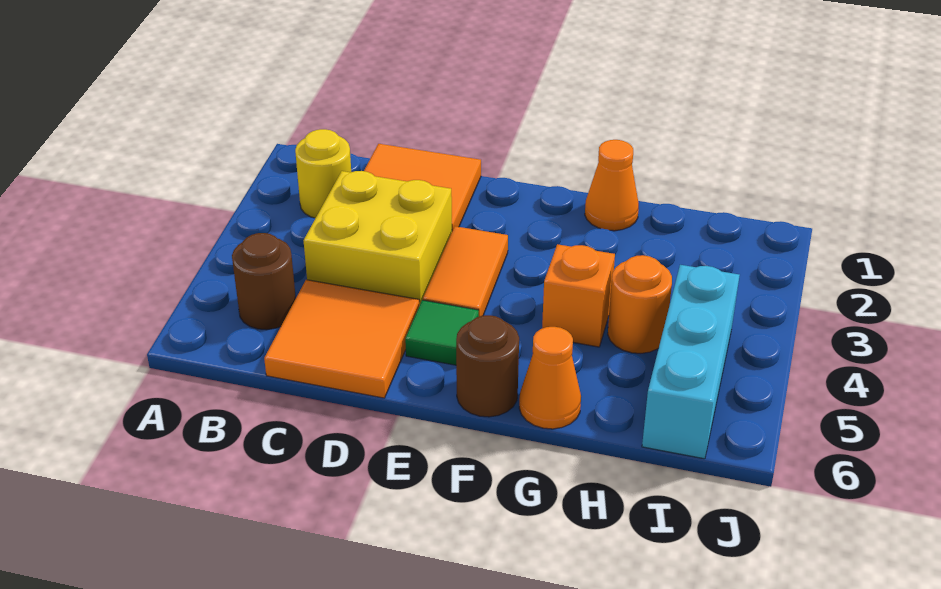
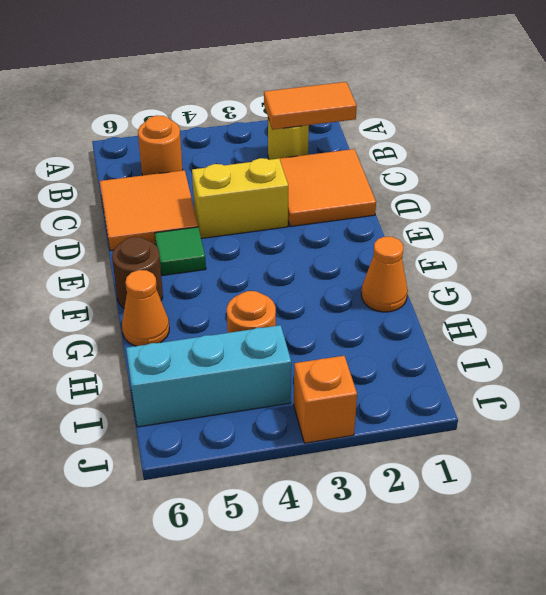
brown 1x1 round brick [232,233,296,330] -> orange 1x1 round brick [138,115,183,176]
yellow 2x2 brick [304,171,452,306] -> yellow 1x2 brick [192,158,288,239]
orange 1x2 tile [423,226,508,316] -> orange 1x2 tile moved to [264,82,357,130]
orange 1x1 brick [542,244,615,347] -> orange 1x1 brick moved to [294,356,357,443]

